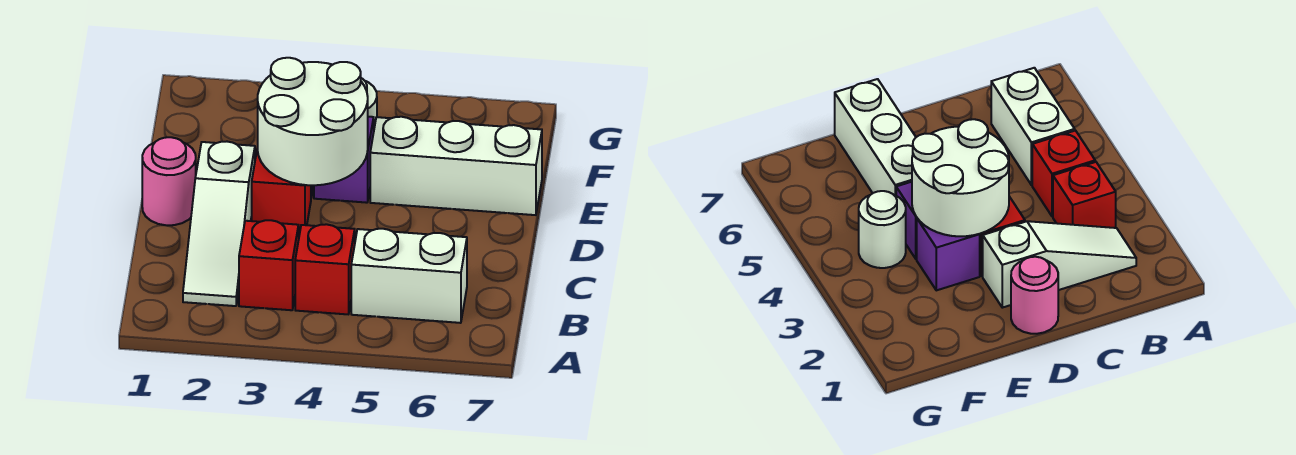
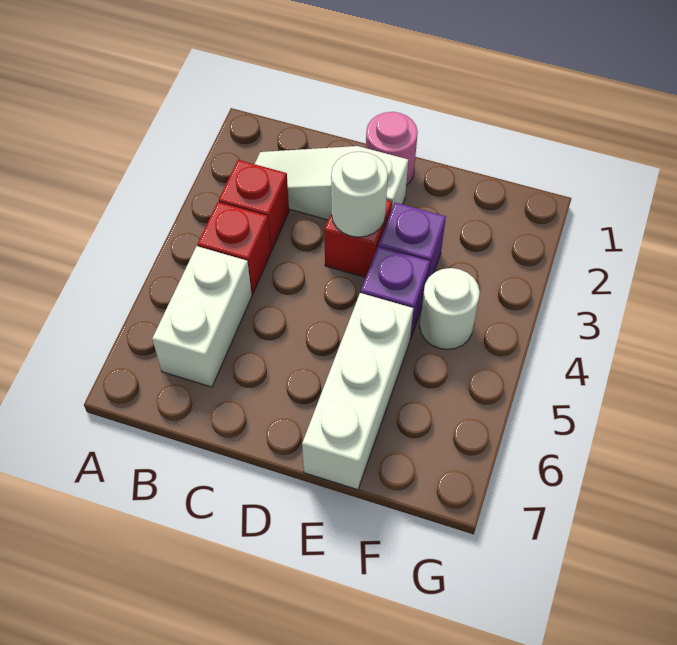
white 2x2 round brick [258,58,368,185] -> white 1x1 round brick [331,152,388,237]

